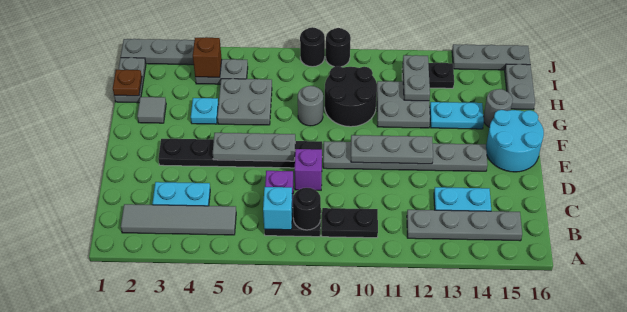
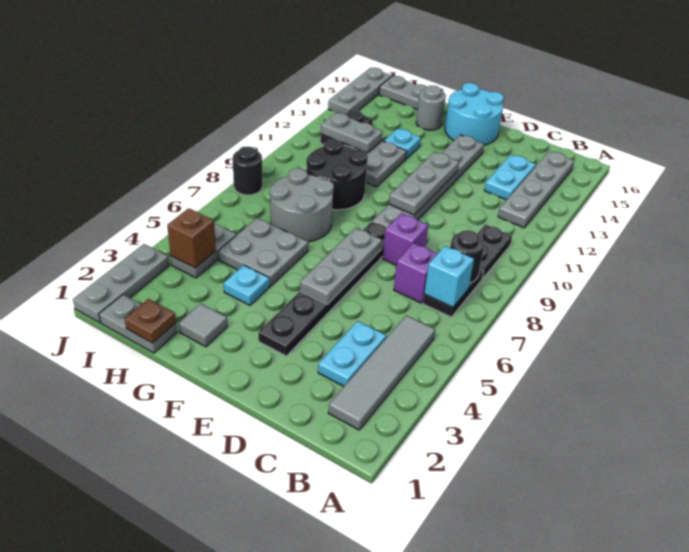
grey 1x1 round brick [298,86,323,126] -> grey 2x2 round brick [270,168,334,242]
cyan 1x2 plate [430,102,484,129] -> cyan 1x1 plate [384,129,421,159]
black 1x1 round brick [326,28,351,67] -> none

